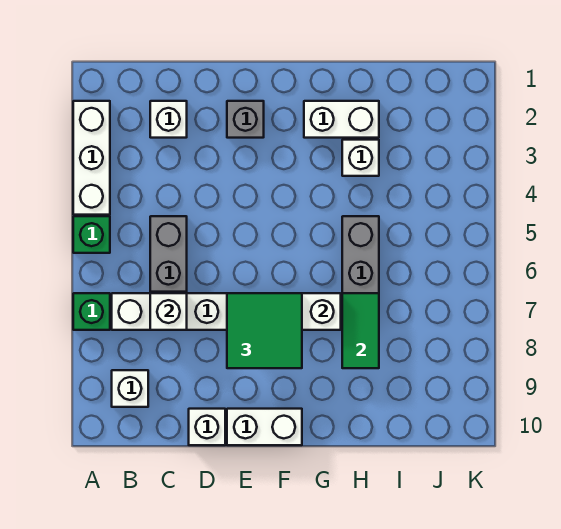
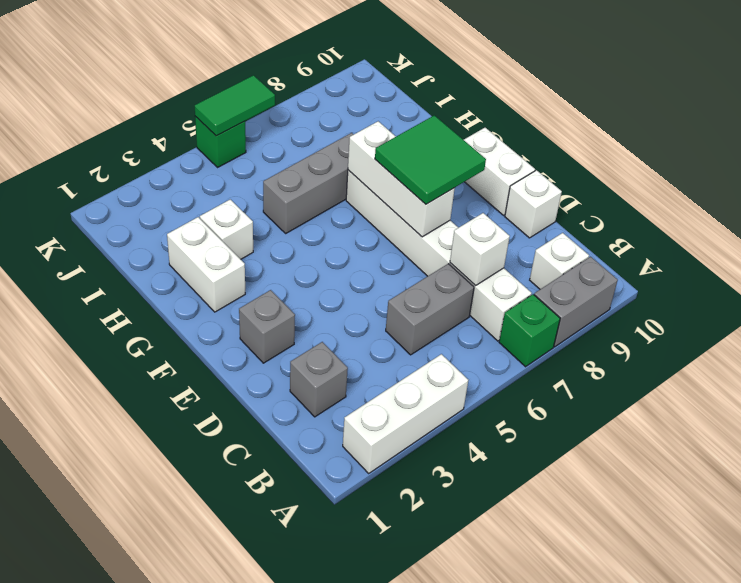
green 1x1 brick [73,216,110,253] -> green 1x1 brick moved to [195,116,246,167]
none -> grey 1x2 brick [534,257,618,347]
white 1x1 brick [150,101,187,138] -> grey 1x1 brick [290,342,348,417]
green 1x2 tile [342,293,379,368] -> green 1x2 tile moved to [195,75,275,136]

